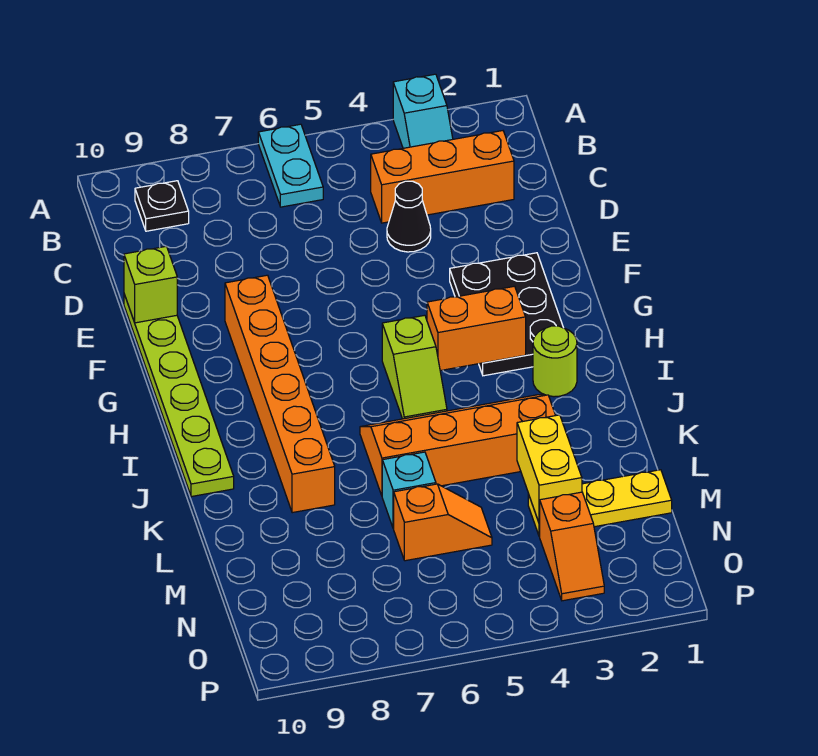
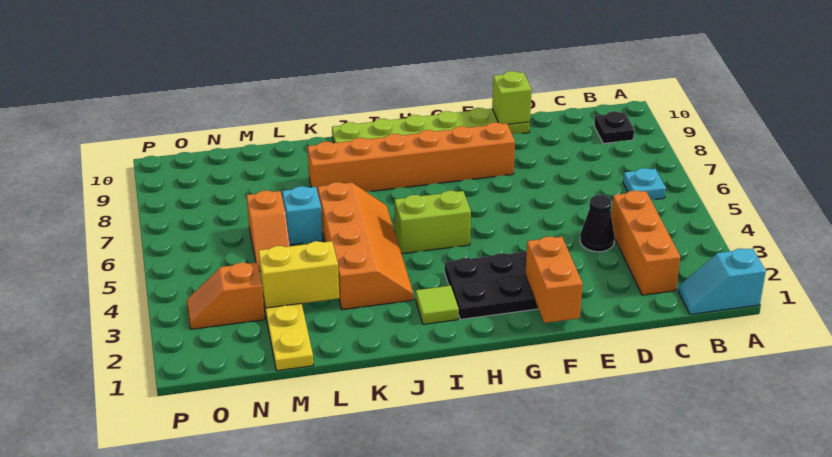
cyan 1x2 slope [393,74,453,148] -> cyan 1x2 slope moved to [678,248,766,315]
cyan 1x2 plate [258,124,323,207] -> cyan 1x1 plate [623,168,666,200]
orange 1x2 brick [427,286,526,371] -> orange 1x2 brick moved to [525,237,583,323]
lime 1x2 slope [382,315,447,419] -> lime 1x2 brick [395,191,471,254]
lime 1x1 round brick [533,326,577,397] -> lime 1x1 tile [416,286,459,324]

